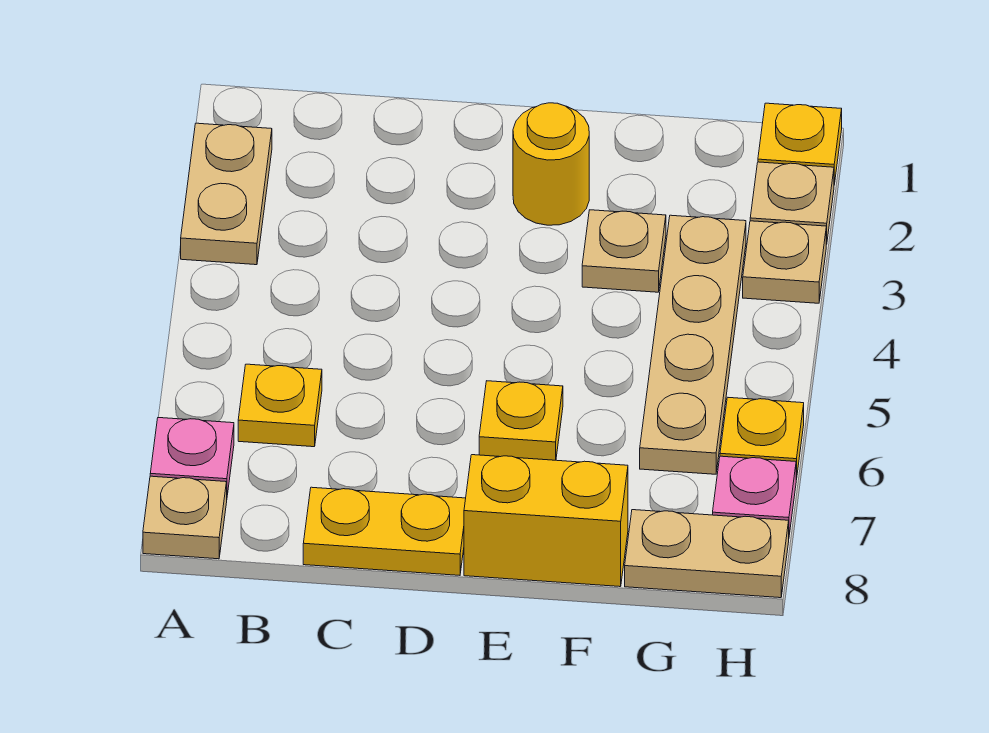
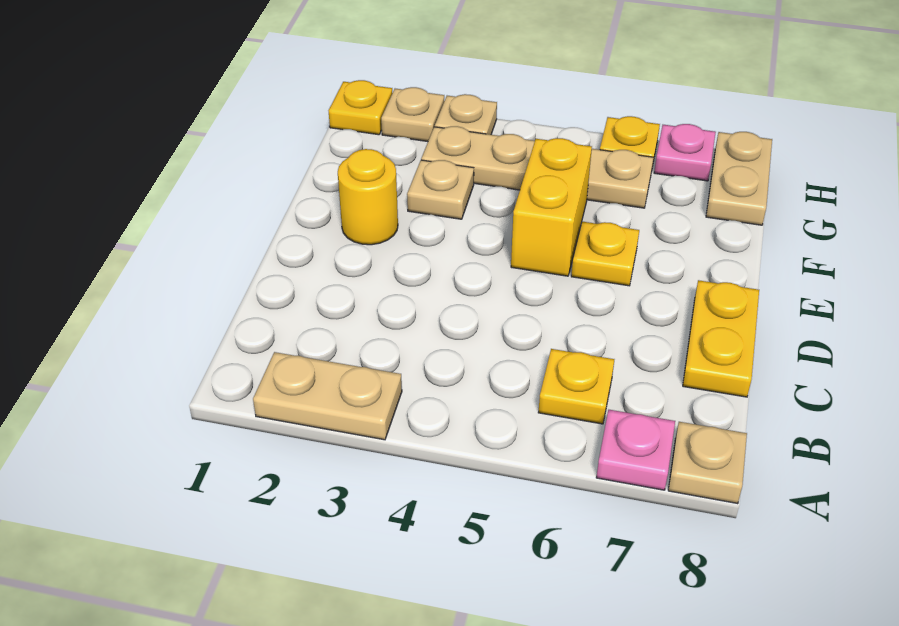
yellow 1x2 brick [464,455,628,587] -> yellow 1x2 brick moved to [511,138,592,276]

